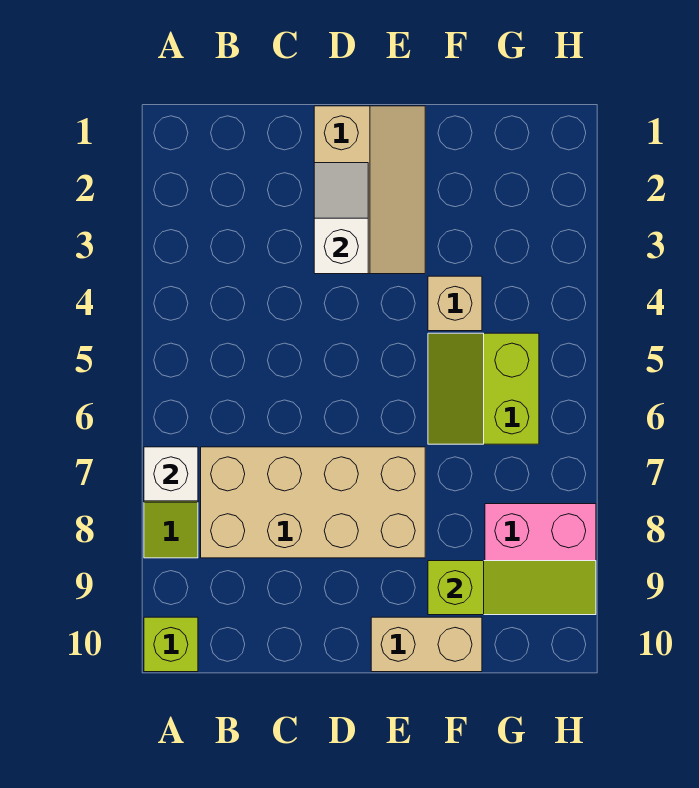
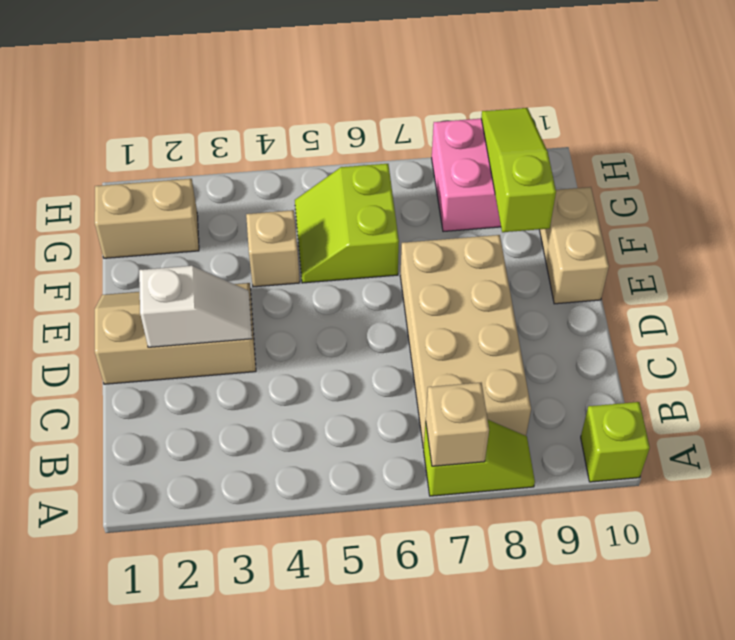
white 1x1 brick [144,447,198,501] -> tan 1x1 brick [426,383,489,466]
white 1x2 slope [314,163,368,274] -> white 1x2 slope turned to [139,266,252,347]
lime 2x2 slope [428,333,539,444] -> lime 2x2 slope turned to [295,164,399,283]
none -> tan 1x2 brick [95,179,199,258]

